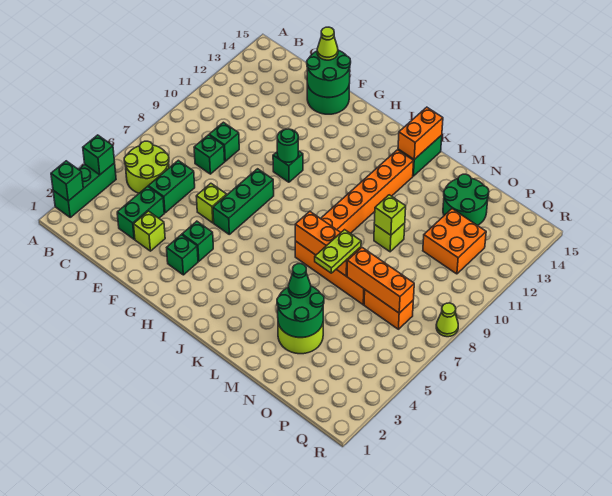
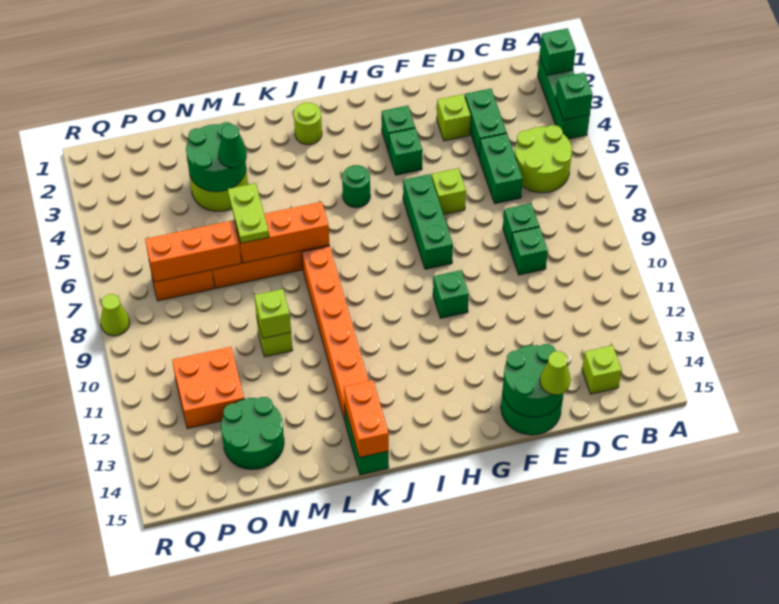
none -> lime 1x1 brick [582,345,622,394]
green 1x1 round brick [277,129,299,162] -> green 1x1 round brick moved to [342,165,370,208]
none -> lime 1x1 round brick [294,103,322,145]

